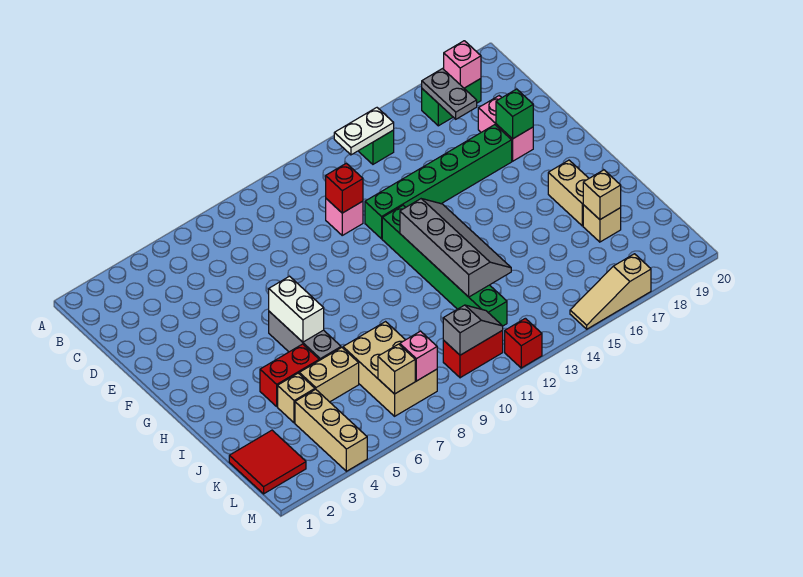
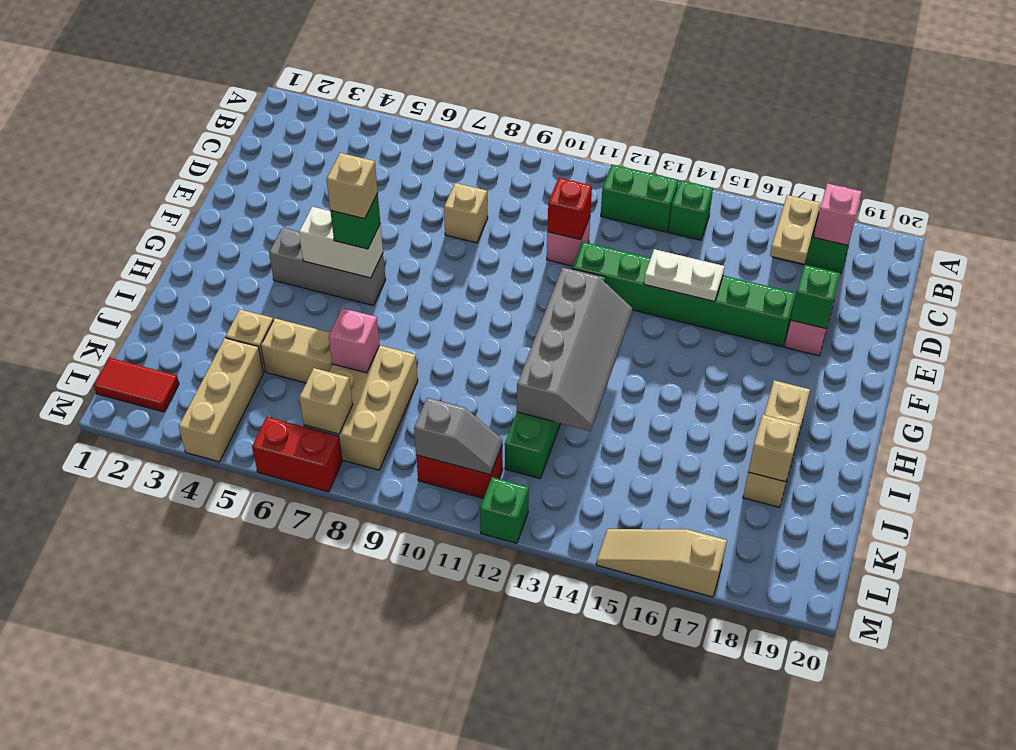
none -> green 1x2 brick [601,165,678,232]
white 1x2 plate [334,108,394,155] -> white 1x2 plate moved to [644,249,725,302]
grey 1x2 plate [422,69,477,119] -> tan 1x2 plate [770,195,821,264]
none -> tan 1x1 brick [444,183,488,243]
grey 1x3 brick [269,311,341,360] -> grey 1x3 brick turned to [269,228,386,306]
white 1x2 brick [269,276,324,342] -> white 1x2 brick turned to [299,207,383,278]
none -> green 1x1 brick [330,193,380,249]
none -> tan 1x1 brick [326,153,378,219]
red 1x2 brick [260,344,319,406] -> red 1x2 brick moved to [252,417,342,492]
red 2x2 tile [229,430,306,494] -> red 1x2 tile [94,358,179,412]
pink 1x1 brick [400,331,437,381] -> pink 1x1 brick moved to [329,308,380,373]
red 1x1 brick [505,318,542,368] -> green 1x1 brick [480,477,529,543]

